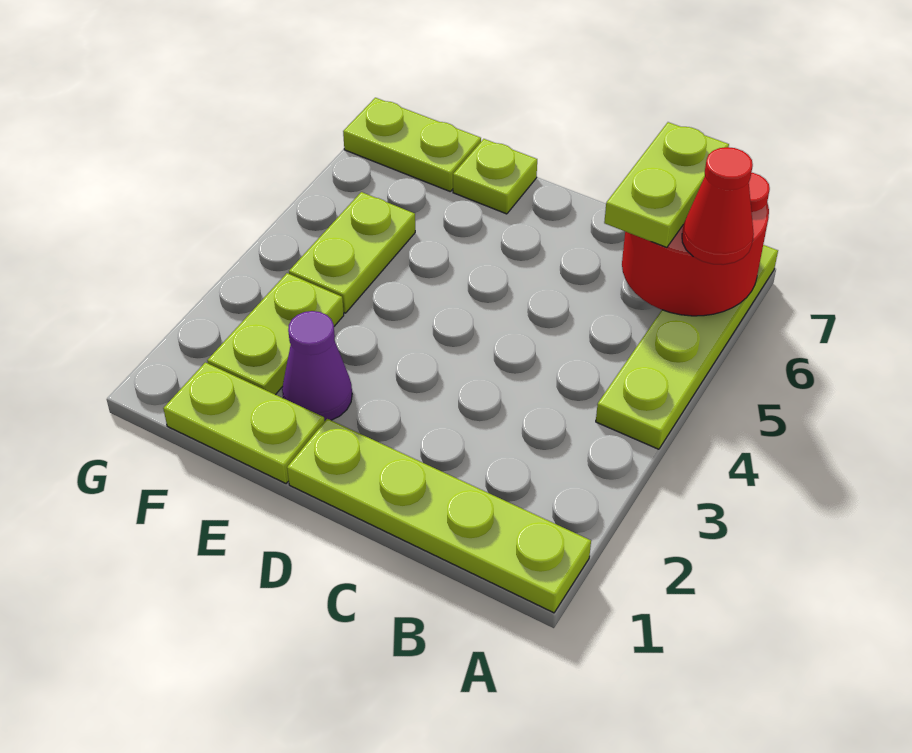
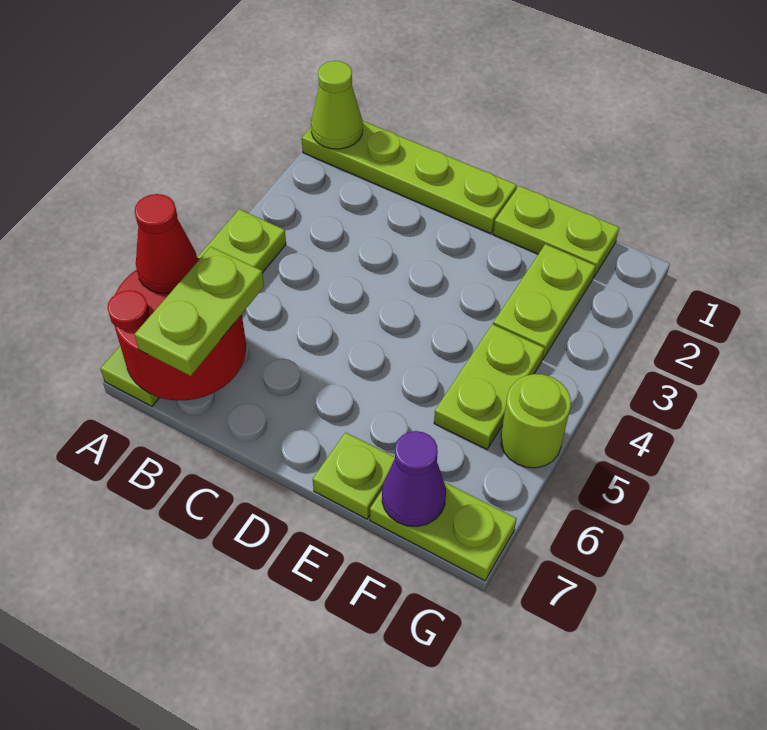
none -> lime 1x1 cone [311,61,363,149]
purple 1x1 cone [282,311,352,421] -> purple 1x1 cone moved to [382,431,446,526]
none -> lime 1x1 round brick [501,374,571,468]

